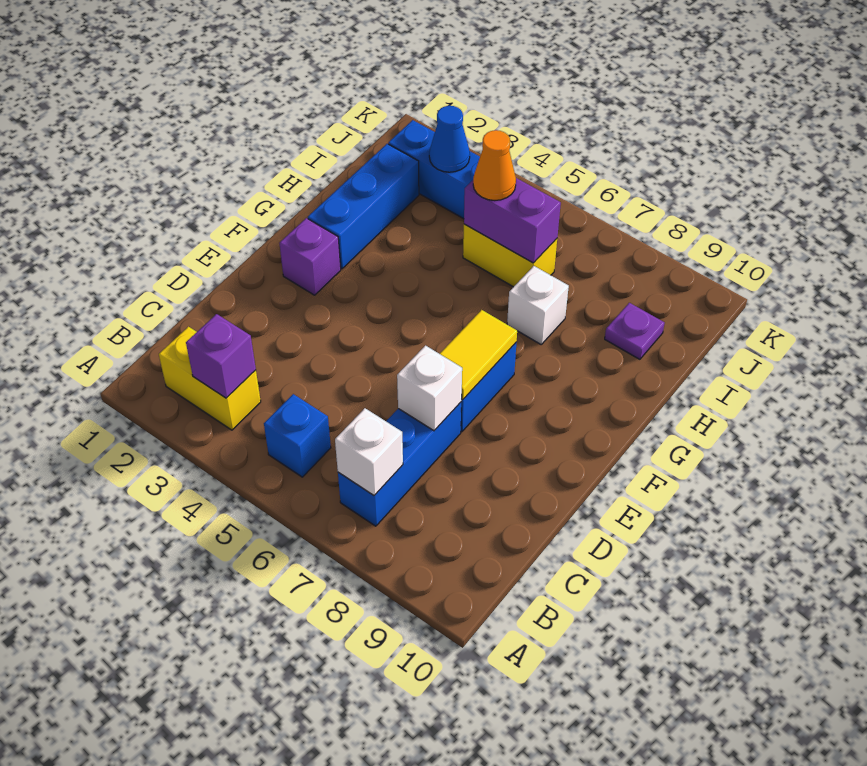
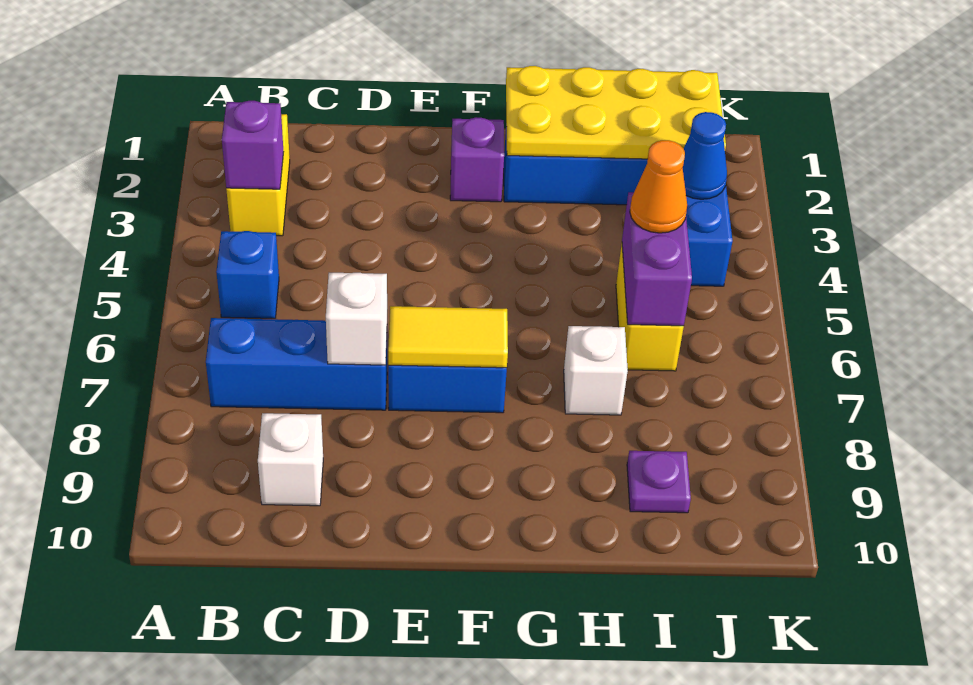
white 1x1 brick [335,408,403,495] -> white 1x1 brick moved to [258,413,323,506]
none -> yellow 2x4 plate [506,66,726,159]

